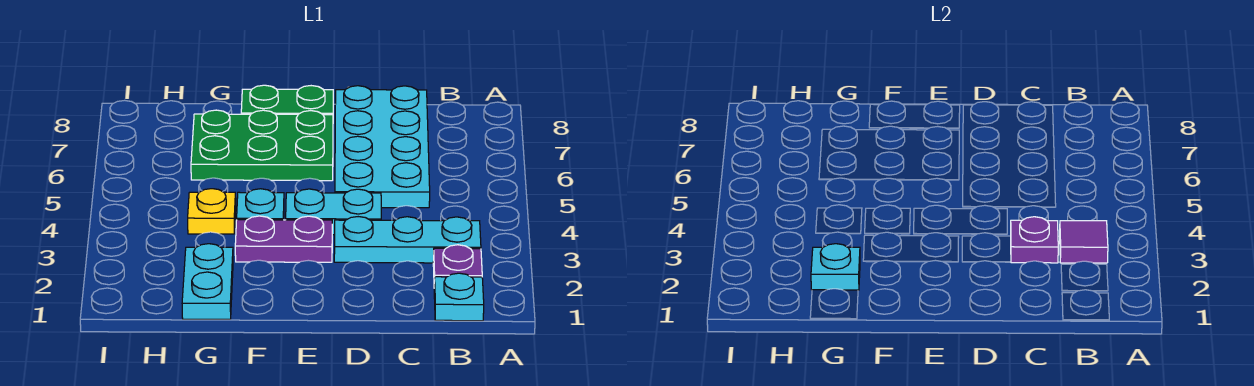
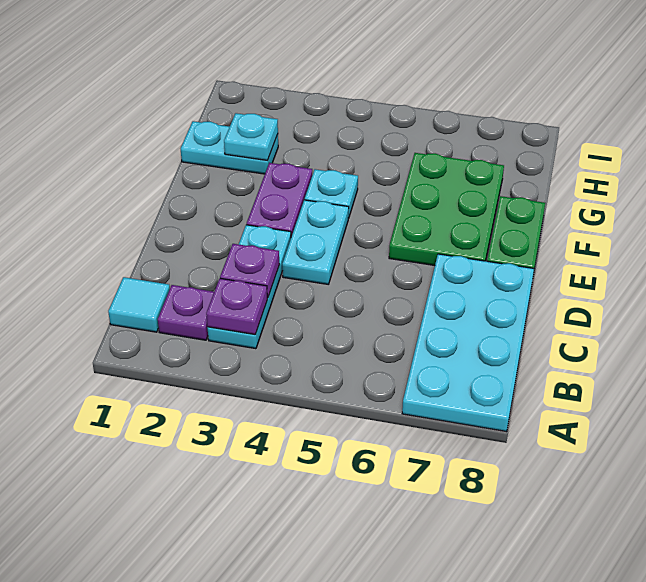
cyan 1x1 plate [434,273,484,321] -> cyan 1x1 tile [108,277,170,332]
purple 1x1 tile [1060,221,1108,263] -> purple 1x1 plate [206,278,267,334]
cyan 2x4 plate [335,86,430,208] -> cyan 2x4 plate turned to [402,254,534,432]
yellow 1x1 plate [188,189,236,234] -> none

